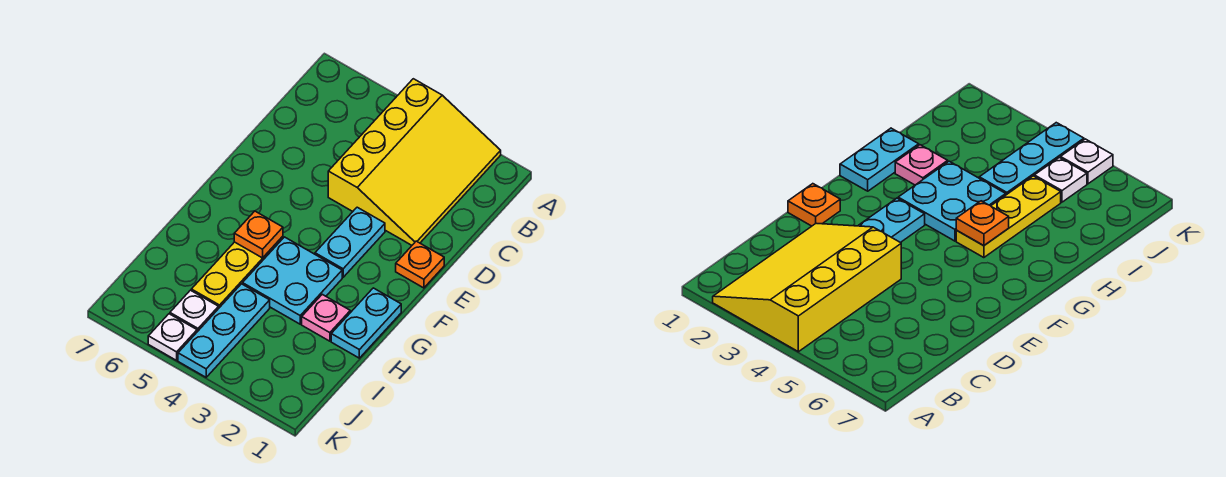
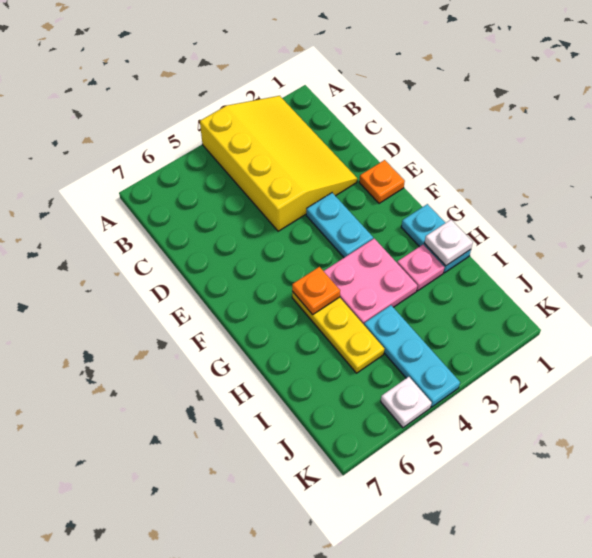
cyan 2x2 plate [242,237,342,324] -> pink 2x2 plate [324,239,417,324]
white 1x1 plate [170,290,219,332] -> white 1x1 plate moved to [425,220,473,266]

